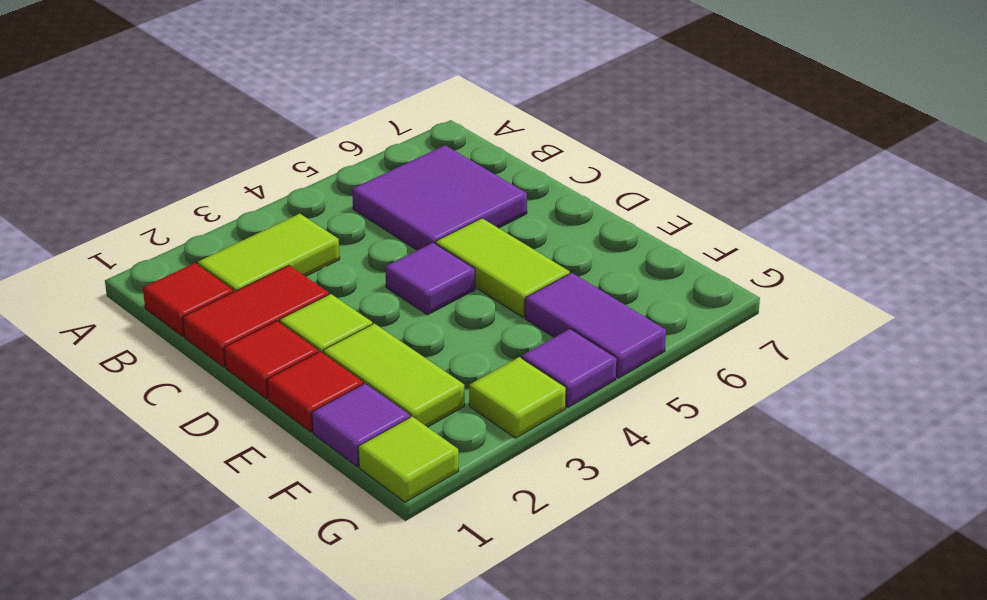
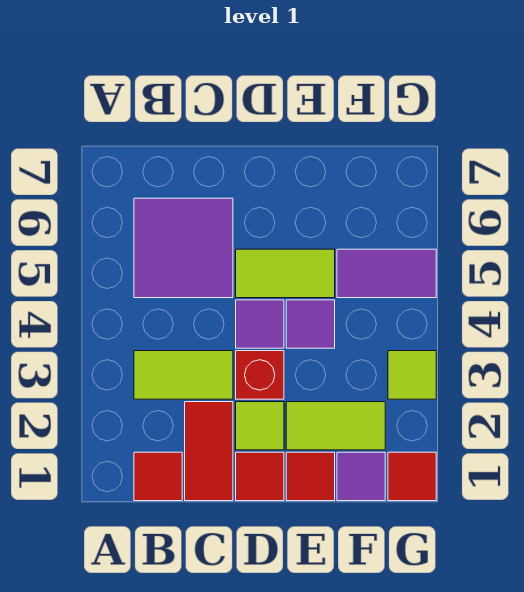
lime 1x2 tile [198,214,340,292] -> lime 1x2 tile turned to [134,351,233,399]
none -> red 1x1 brick [236,351,284,399]
lime 1x1 tile [358,416,459,502] -> red 1x1 tile [388,452,436,501]
purple 1x1 tile [522,329,617,408] -> purple 1x1 tile moved to [286,300,335,348]

